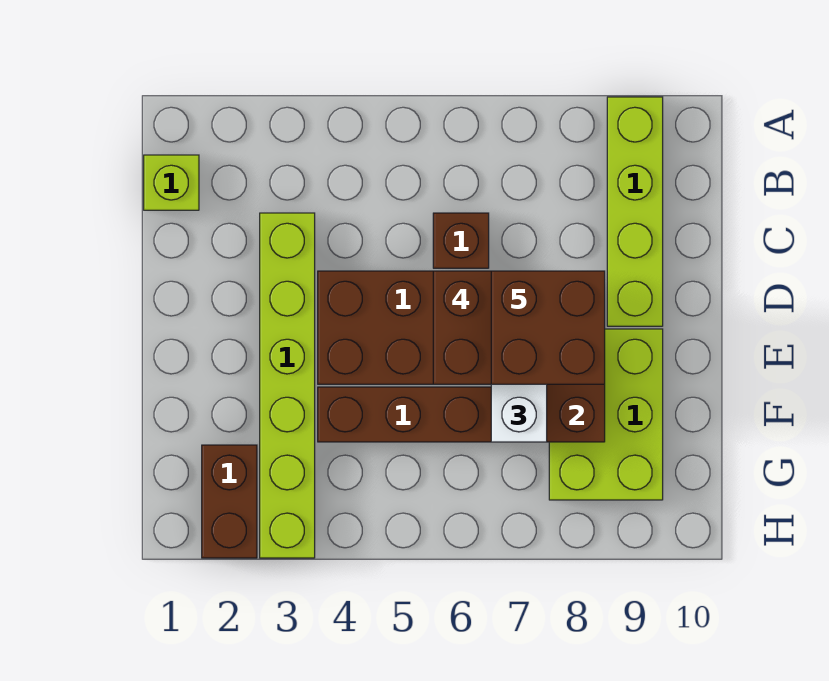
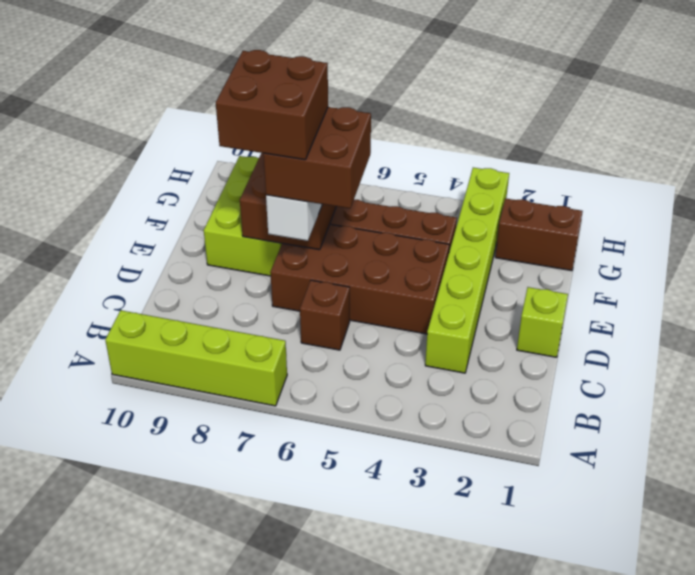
lime 1x4 brick [607,97,663,326] -> lime 1x4 brick turned to [105,310,287,406]
lime 1x1 brick [144,155,199,210] -> lime 1x1 brick moved to [517,287,568,357]
brown 1x2 brick [202,445,257,558] -> brown 1x2 brick turned to [495,198,583,271]

